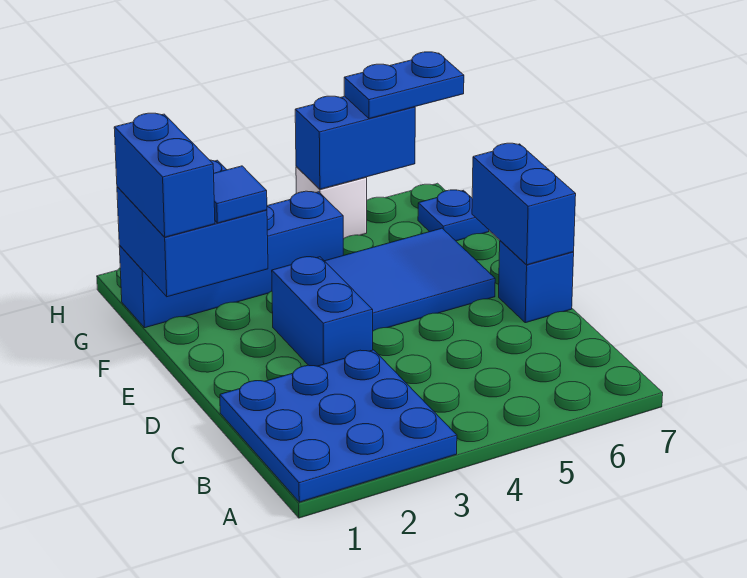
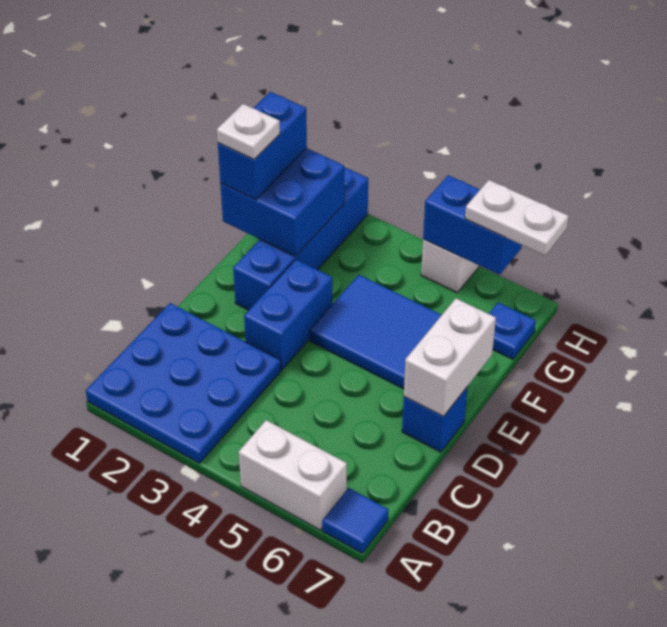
none -> white 1x2 brick [239,420,347,530]
blue 1x2 brick [472,143,576,265] -> white 1x2 brick [404,298,496,417]
none -> white 1x1 plate [217,104,280,159]
blue 1x1 tile [214,166,267,223] -> blue 1x1 tile moved to [322,488,388,553]
blue 1x4 brick [119,191,343,328] -> blue 1x4 brick turned to [233,167,368,310]
blue 1x2 plate [344,52,464,119] -> white 1x2 plate [465,180,569,255]

